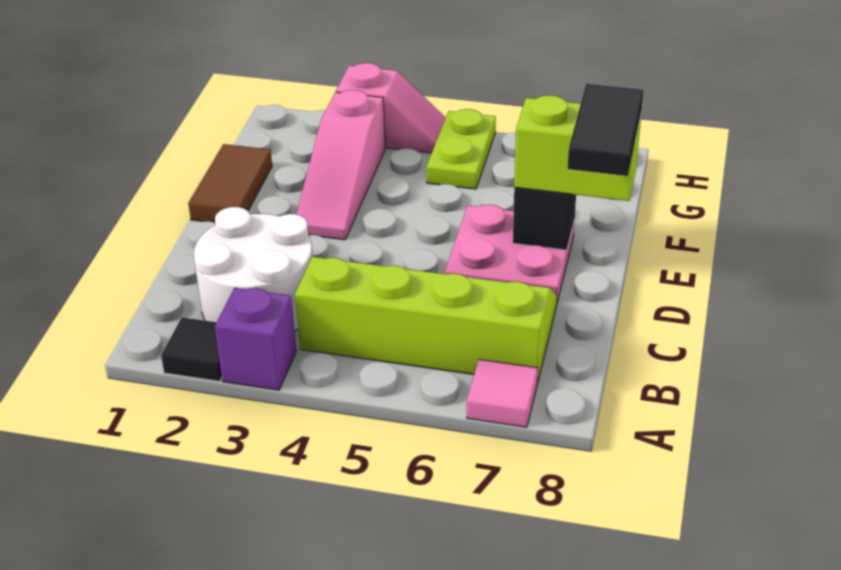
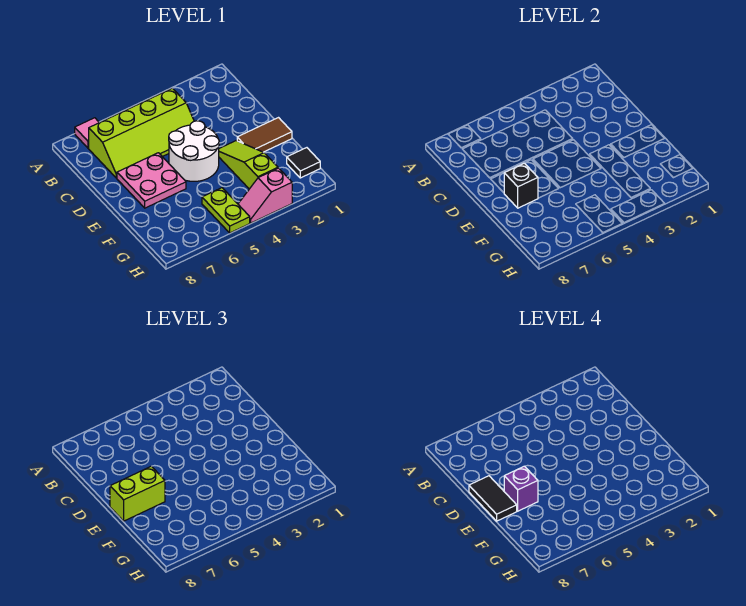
black 1x1 tile [161,317,222,381] -> black 1x1 tile moved to [287,148,320,178]
purple 1x1 brick [215,288,297,390] -> purple 1x1 brick moved to [504,466,538,511]
white 2x2 round brick [194,207,313,331] -> white 2x2 round brick moved to [169,121,219,181]
brown 1x2 tile [188,144,272,223] -> brown 1x2 tile turned to [237,118,292,152]
pink 1x3 slope [296,90,385,240] -> lime 1x3 slope [219,141,278,189]

